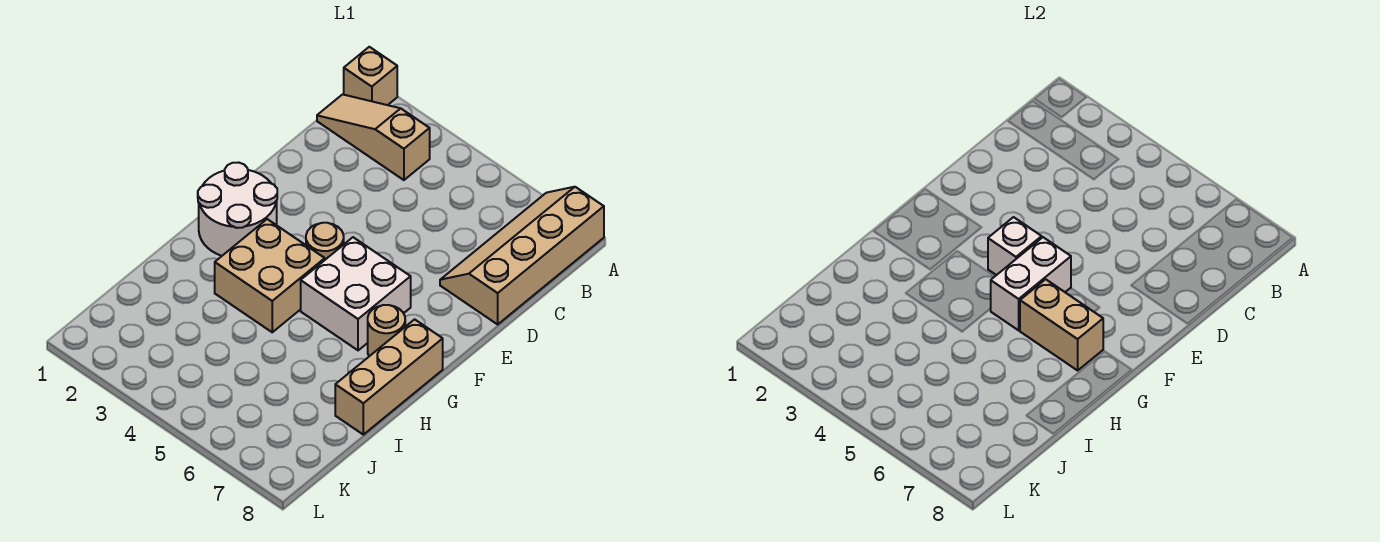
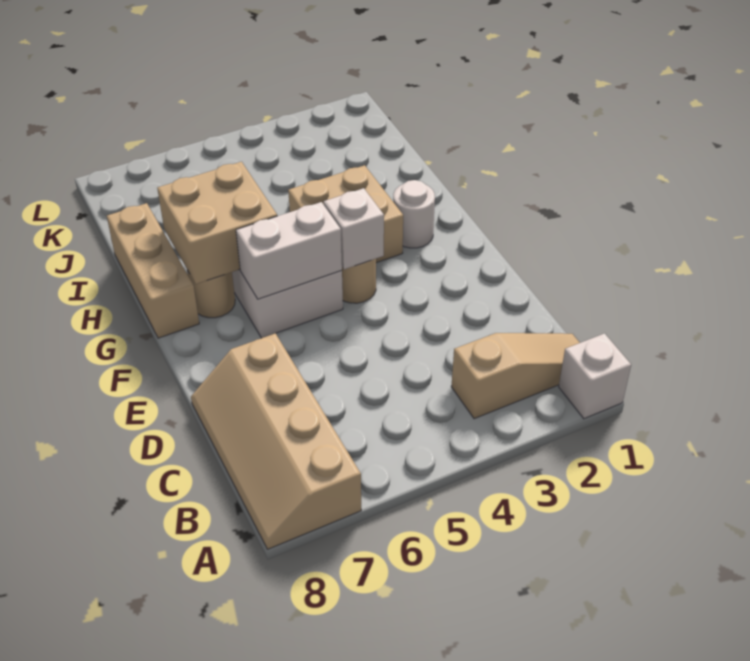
tan 1x1 brick [344,47,397,105] -> white 1x1 brick [559,333,631,419]
tan 2x4 slope [440,187,604,324] -> tan 2x4 slope turned to [191,333,361,549]
white 2x2 round brick [198,162,277,256] -> white 1x1 round brick [393,180,435,248]
white 1x2 brick [991,237,1071,330] -> white 1x2 brick turned to [236,202,342,299]
tan 1x2 brick [1020,279,1103,370] -> tan 2x2 brick [157,162,277,284]

